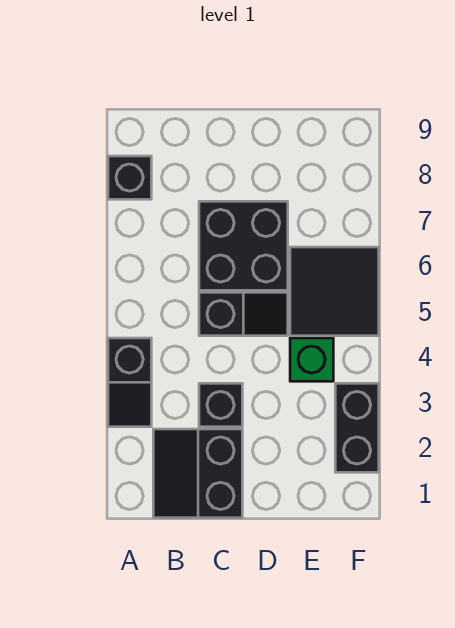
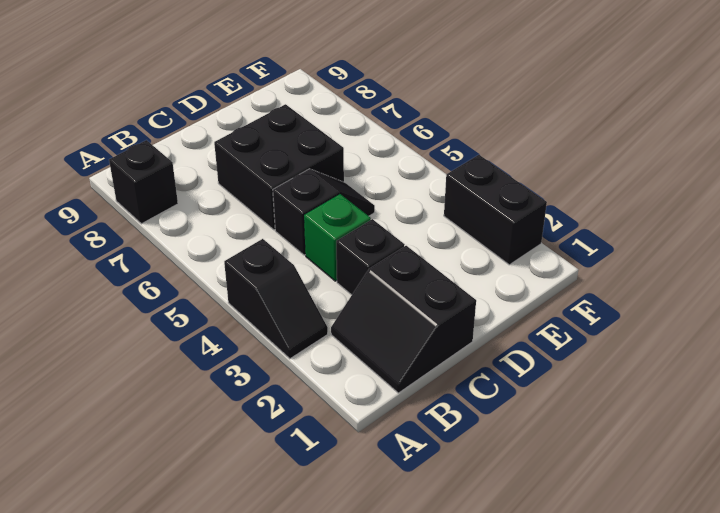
green 1x1 brick [290,338,333,381] -> green 1x1 brick moved to [304,194,371,281]
black 2x2 tile [290,247,379,336] -> none

